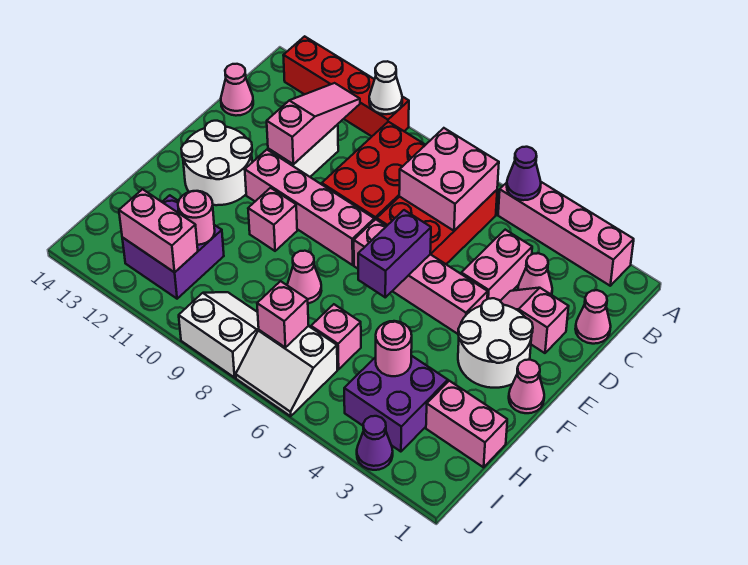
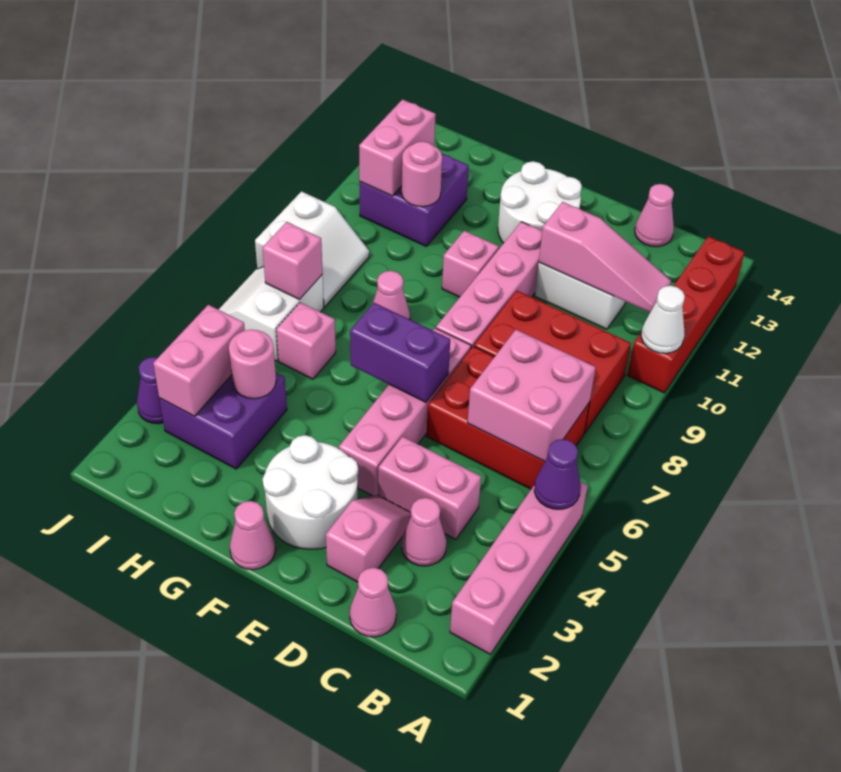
pink 1x2 brick [426,381,507,467] -> pink 1x2 brick moved to [153,305,245,416]

